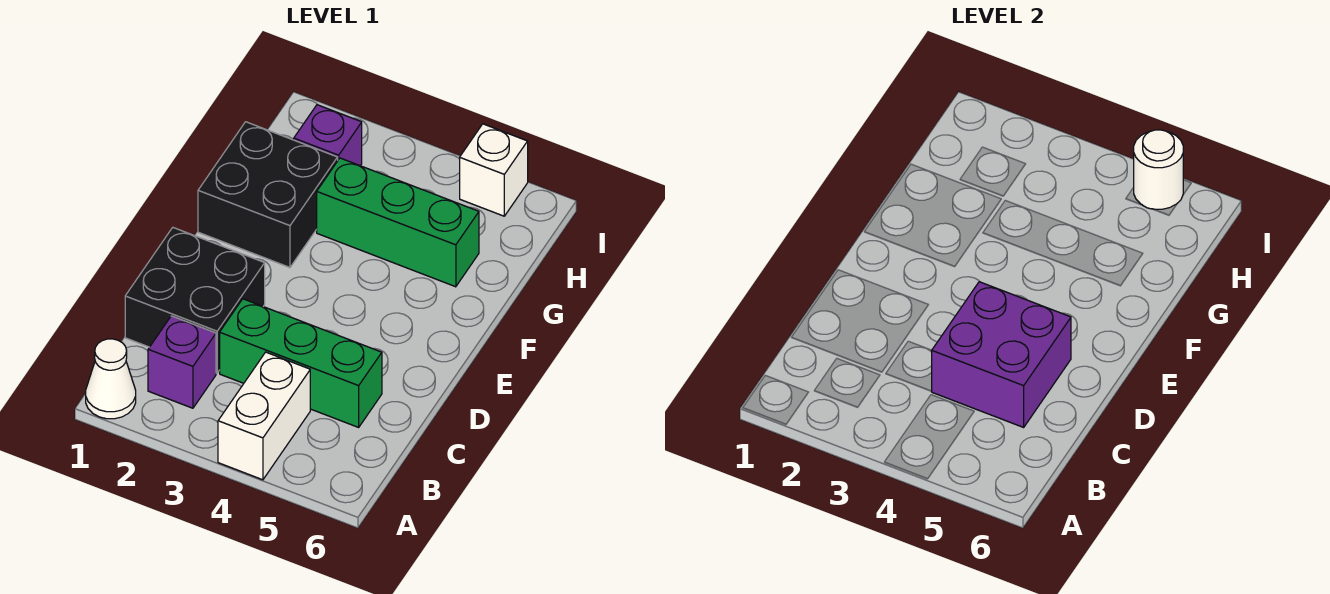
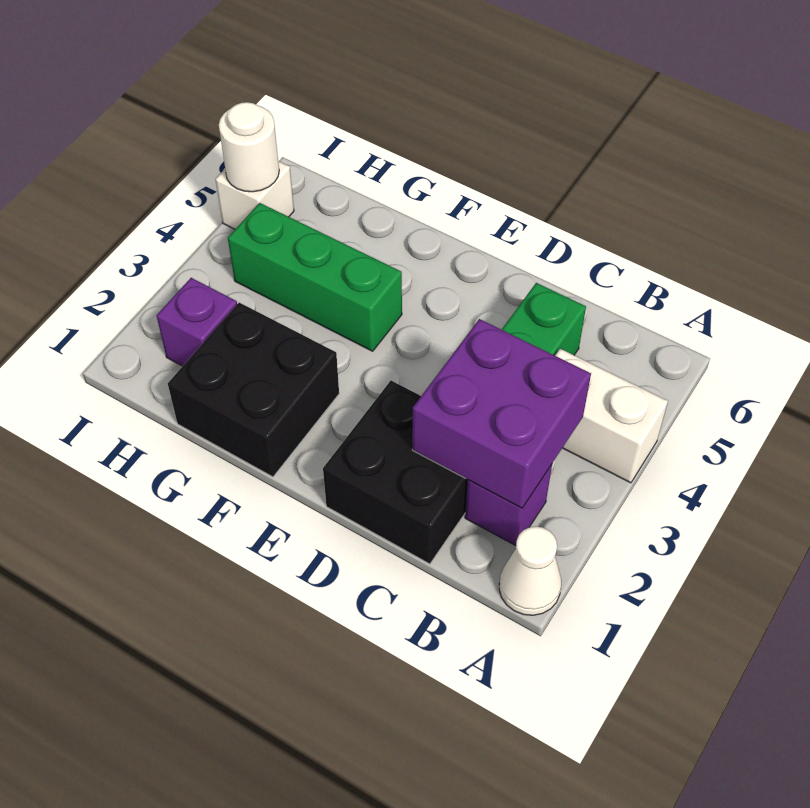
purple 2x2 brick [932,282,1071,427] -> purple 2x2 brick moved to [412,319,591,508]
green 1x3 brick [317,158,479,287] -> green 1x3 brick turned to [228,203,402,351]

